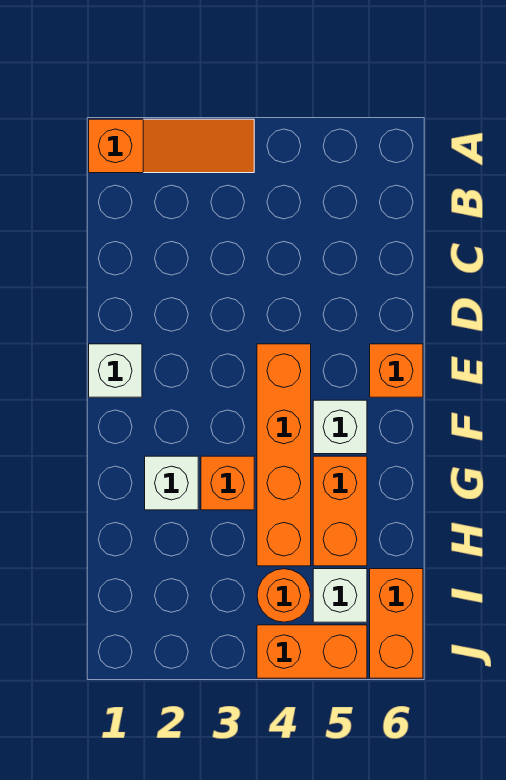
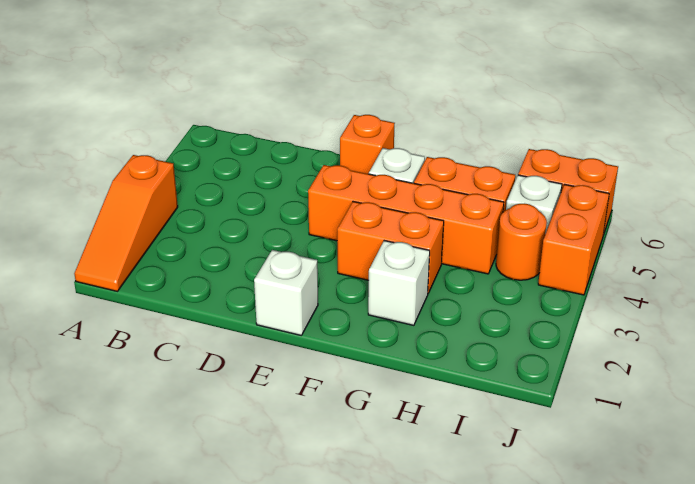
orange 1x3 slope [89,119,254,173] -> orange 1x3 slope turned to [74,155,178,291]
orange 1x1 brick [201,456,254,510] -> orange 1x2 brick [337,202,444,293]

